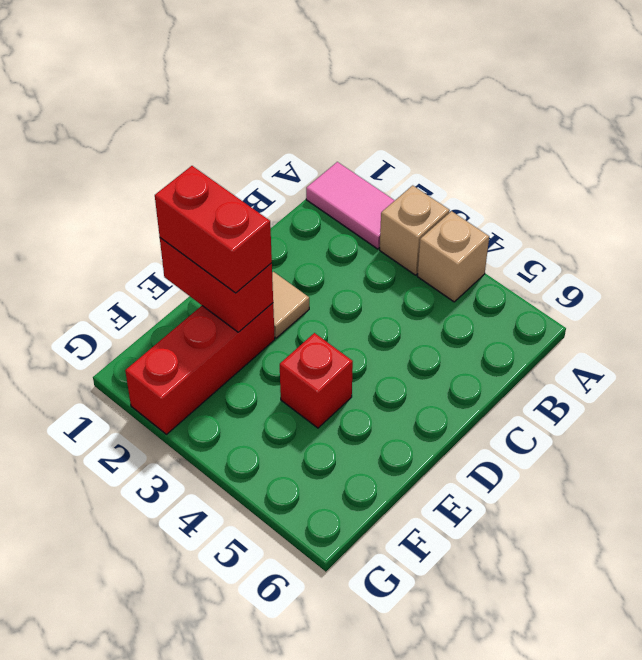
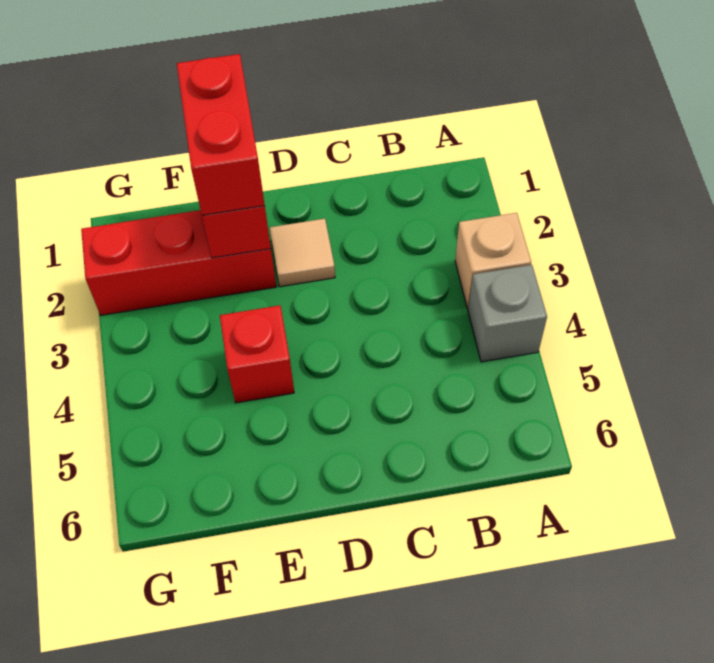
pink 1x2 tile [306,162,395,249] -> none
tan 1x1 brick [417,211,489,302] -> grey 1x1 brick [468,265,547,362]

